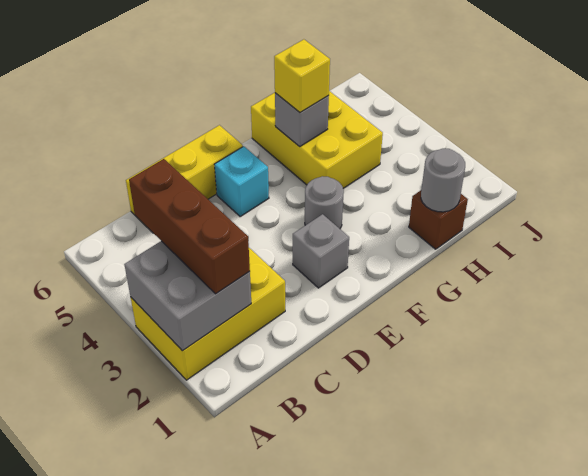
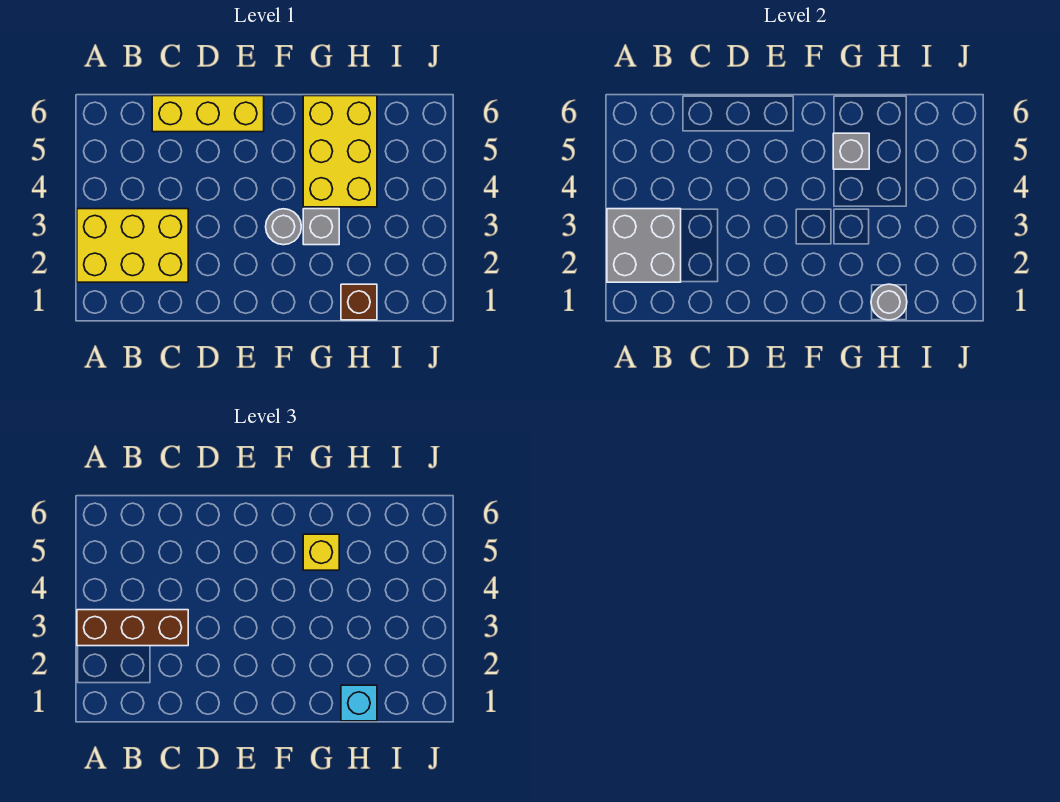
brown 1x3 brick [129,159,250,294] -> brown 1x3 brick turned to [77,610,188,646]
grey 1x1 brick [293,214,349,288] -> grey 1x1 brick moved to [303,209,339,245]
cyan 1x1 brick [214,146,269,217] -> cyan 1x1 brick moved to [341,685,377,721]

